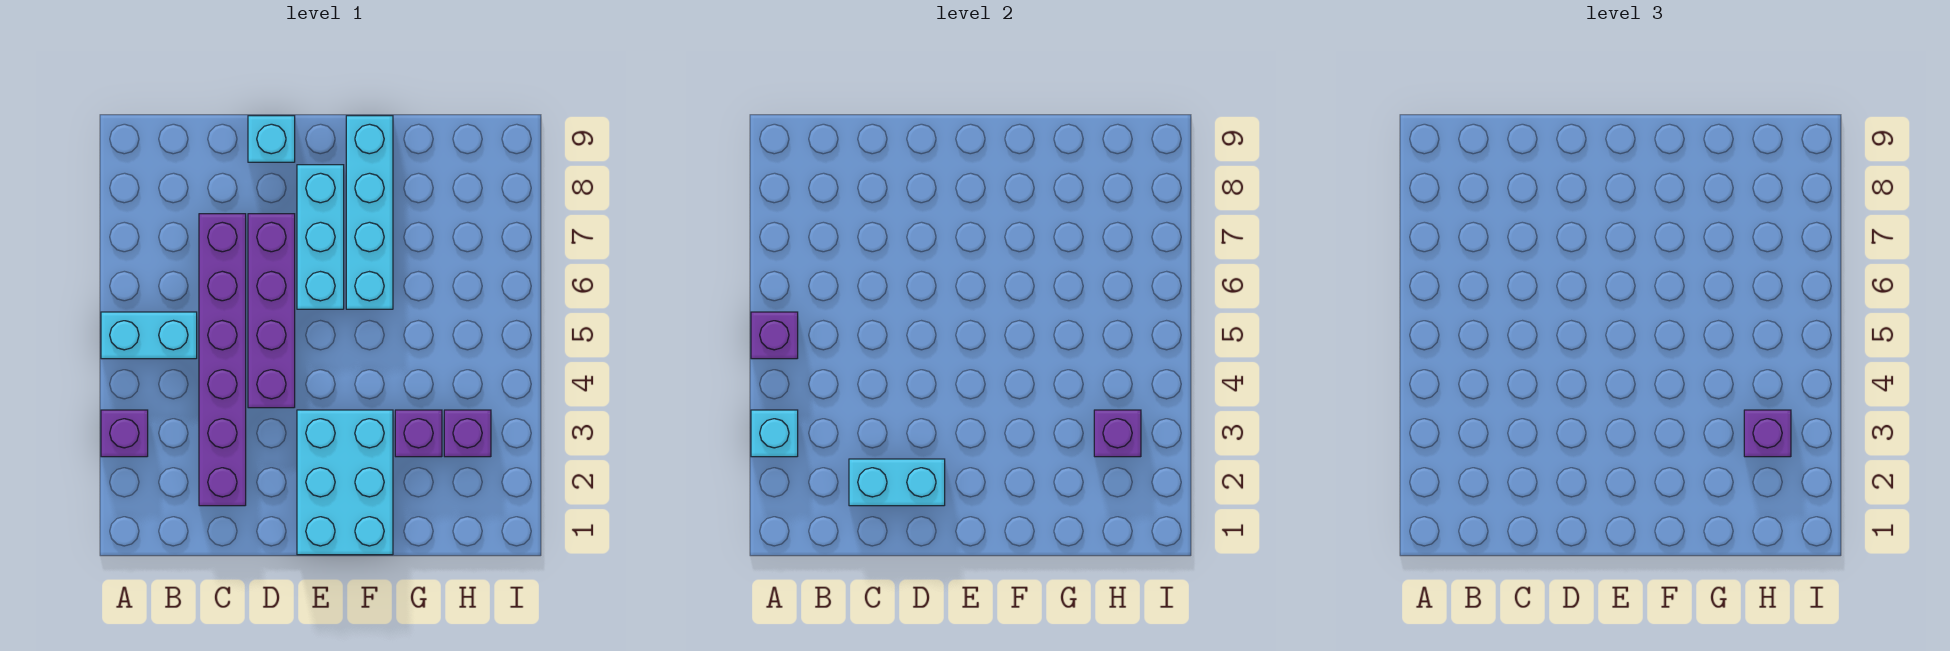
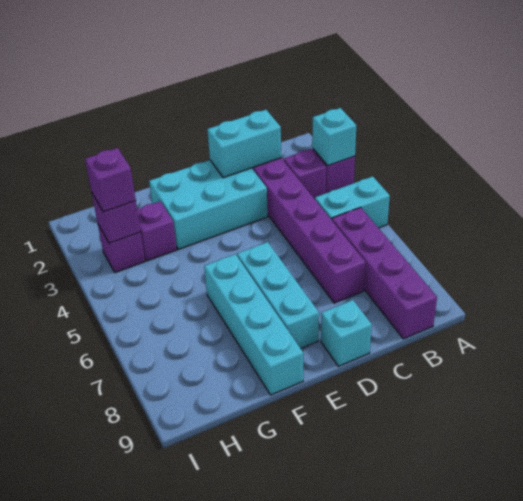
purple 1x1 brick [751,312,798,359] -> purple 1x1 brick moved to [283,149,326,199]
purple 1x4 brick [248,214,295,408] -> purple 1x4 brick moved to [332,207,437,339]
cyan 2x3 brick [297,410,393,555] -> cyan 2x3 brick turned to [149,160,268,249]

